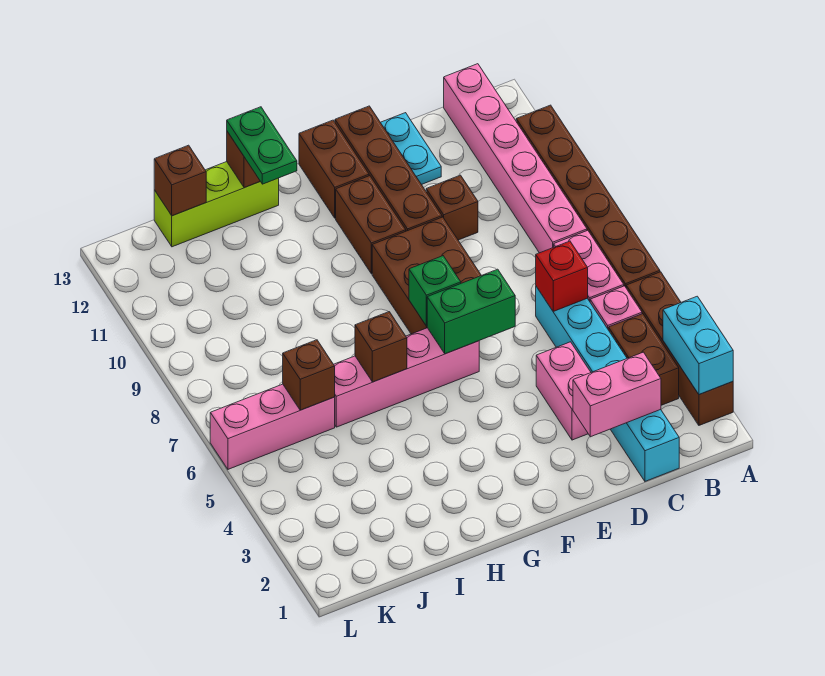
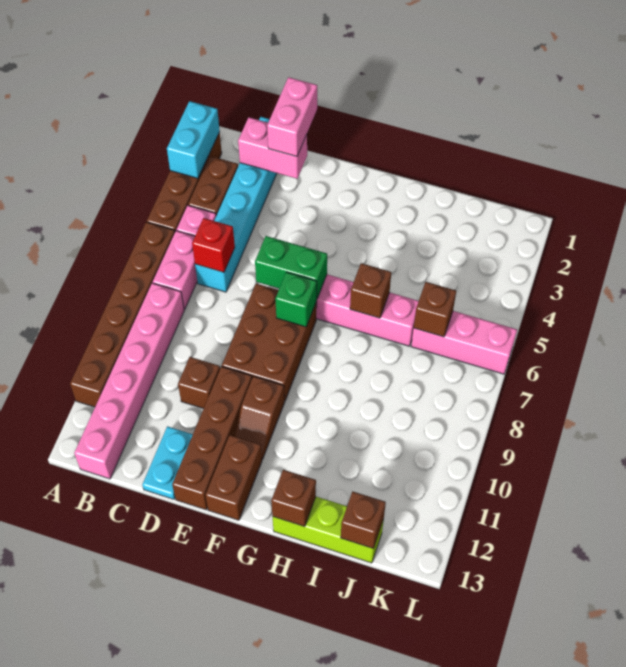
pink 1x2 brick [536,342,591,440] -> pink 1x2 brick moved to [267,77,317,156]
brown 1x2 brick [336,176,406,274] -> brown 1x2 slope [235,376,284,459]
green 1x2 plate [227,107,297,184] -> none

